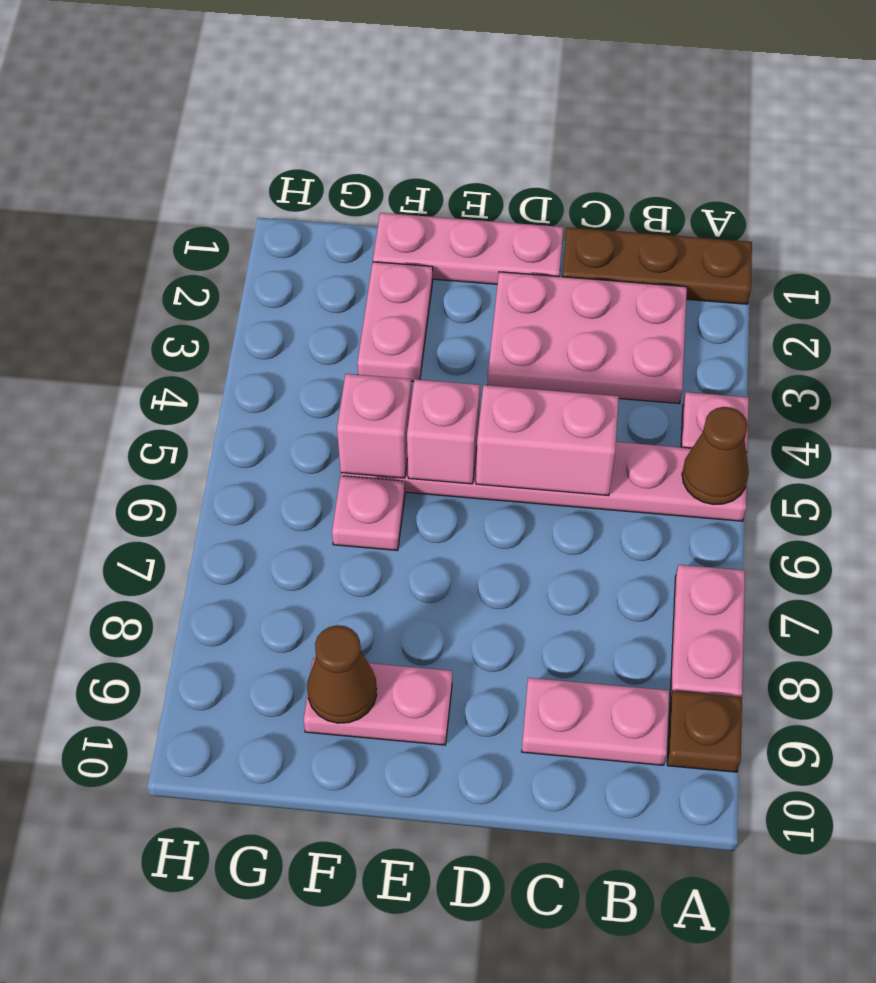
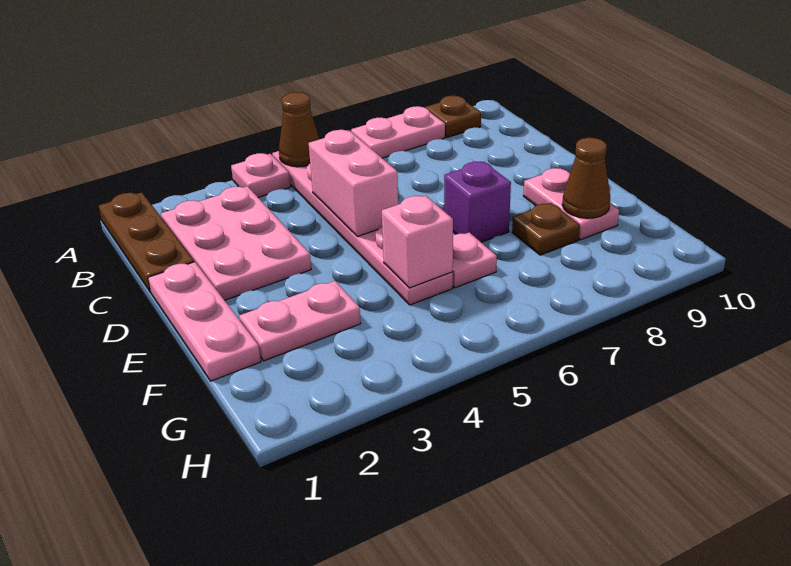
pink 1x2 plate [522,678,669,765] -> none
pink 1x1 brick [407,379,480,484] -> none
none -> purple 1x1 brick [444,162,511,242]
none -> brown 1x1 plate [512,203,580,255]

